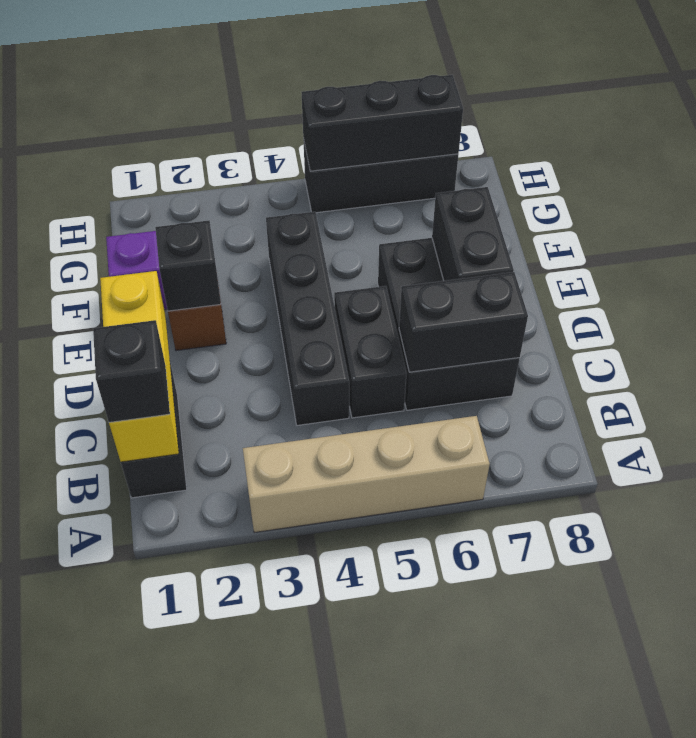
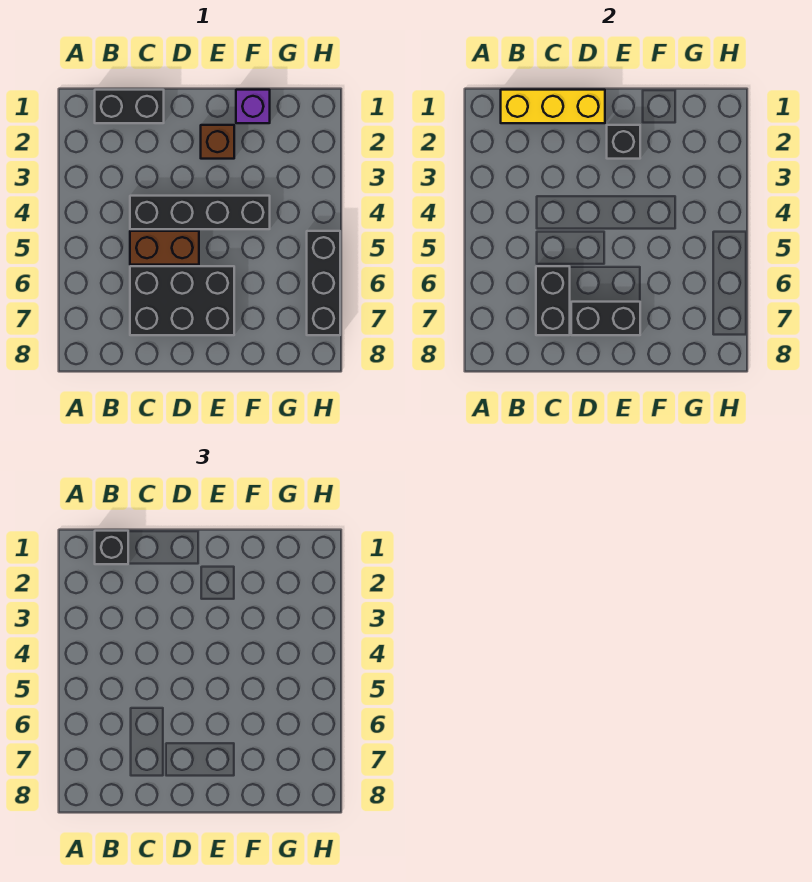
tan 1x4 brick [243,416,490,533] -> none
black 1x2 brick [334,286,407,418] -> brown 1x2 brick [130,231,199,265]
black 1x3 brick [302,75,463,171] -> none

